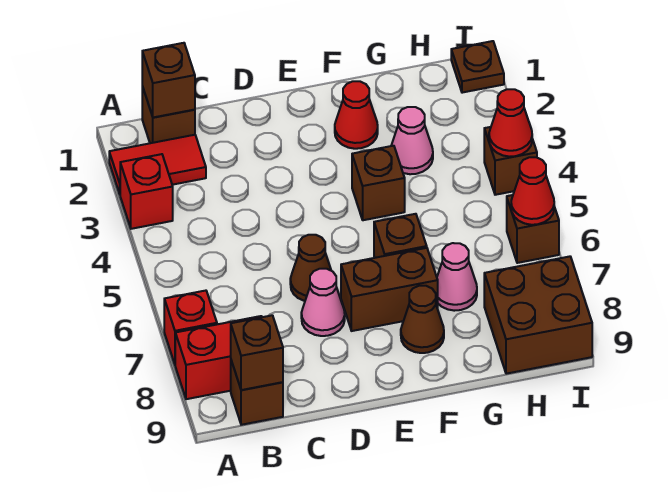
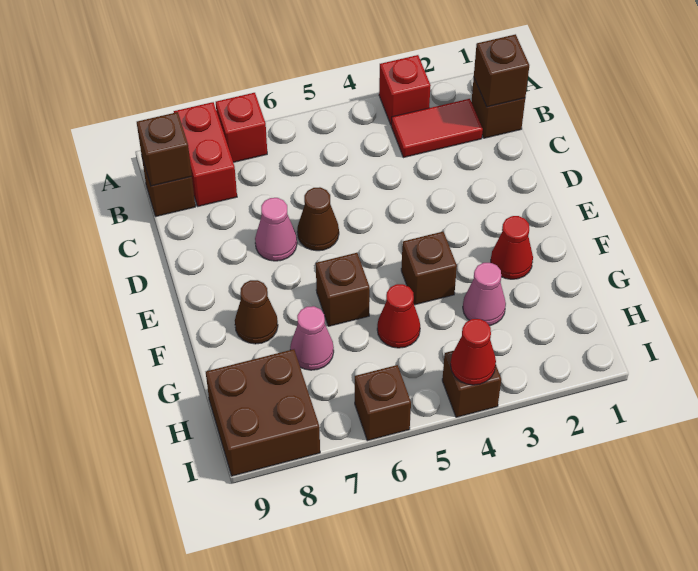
red 1x2 tile [109,135,206,194] -> red 1x2 tile turned to [391,99,483,158]
brown 1x2 brick [341,248,438,331] -> none
brown 1x1 plate [451,41,504,93] -> none
red 1x1 cone [511,157,554,225] -> red 1x1 cone moved to [377,284,420,348]

